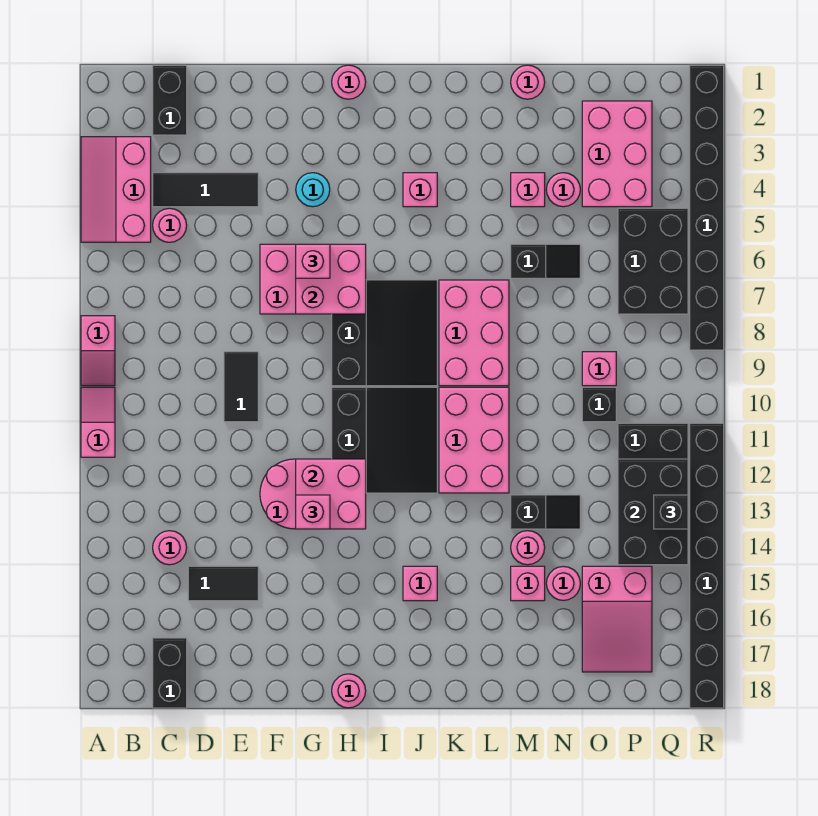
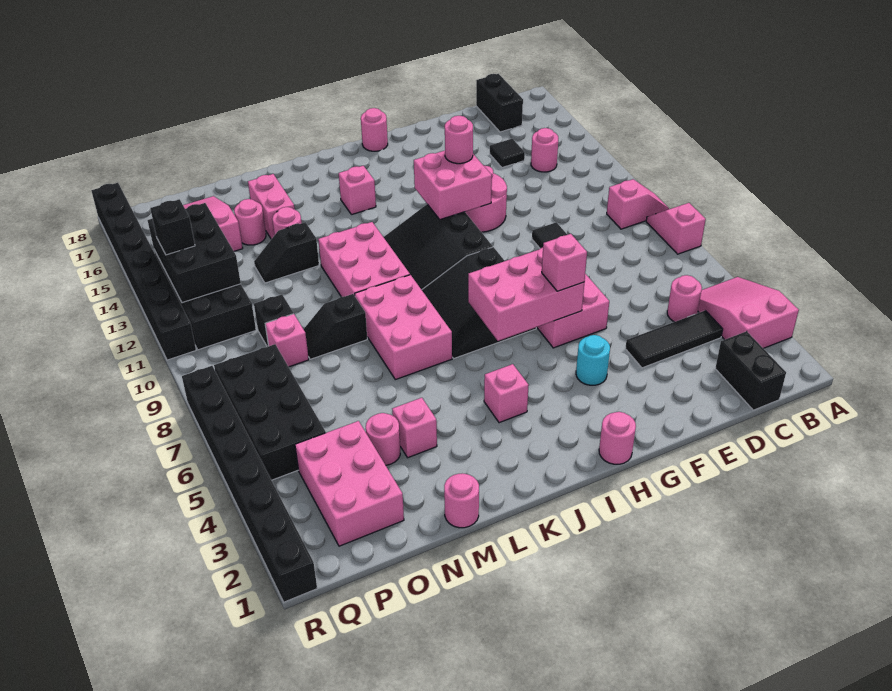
pink 2x3 slope [81,137,151,242] -> pink 2x3 slope turned to [698,277,799,348]
pink 1x2 slope [81,387,115,457] -> pink 1x2 slope turned to [607,179,669,229]
black 1x2 tile [188,566,258,601] -> black 1x1 tile [490,139,525,168]
pink 2x2 brick [296,244,366,314] -> pink 2x3 brick [468,248,584,341]
pink 1x1 brick [296,495,330,529] -> pink 1x1 round brick [445,116,473,164]
black 1x2 slope [511,244,580,278] -> black 1x2 slope moved to [304,294,367,359]
pink 1x1 brick [511,566,545,601] -> pink 1x2 brick [248,174,295,239]
black 2x3 brick [618,208,688,314] -> black 2x4 brick [214,344,326,480]

